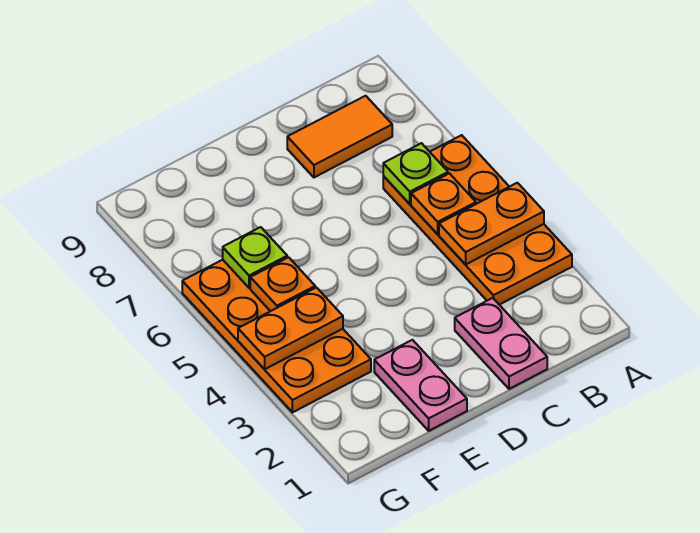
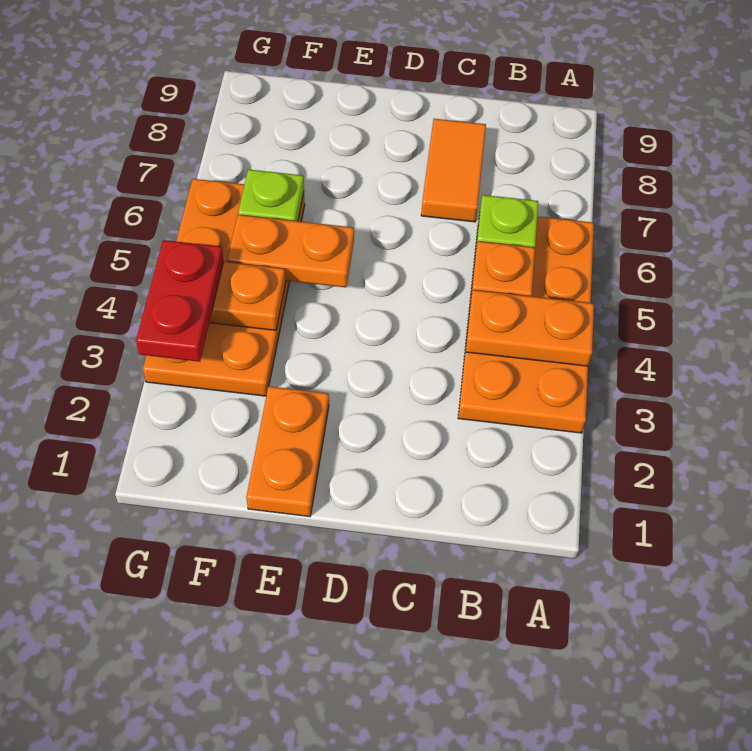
orange 1x2 tile [287,96,392,177] -> orange 1x2 tile turned to [421,119,486,222]
pink 1x2 plate [455,298,547,389] -> none
pink 1x2 plate [374,340,467,431] -> orange 1x2 plate [246,386,329,517]
orange 1x1 plate [250,257,315,311] -> orange 1x2 plate [227,215,354,287]
none -> red 1x2 plate [136,240,224,362]

